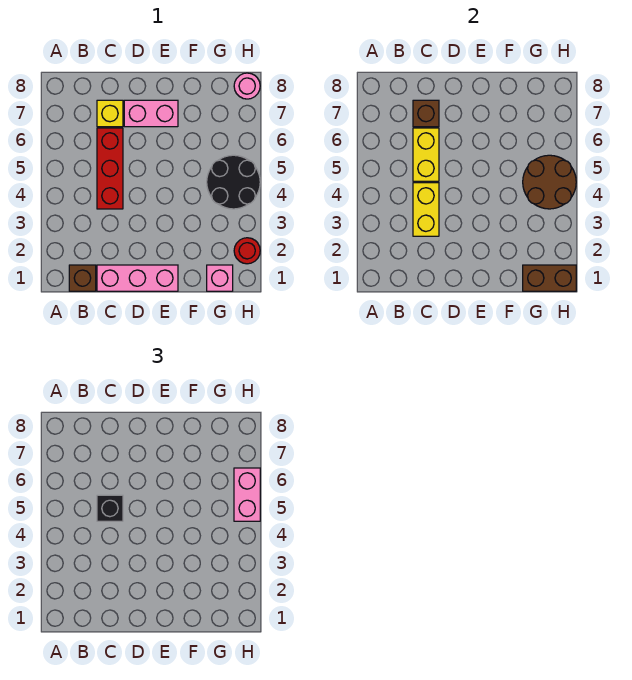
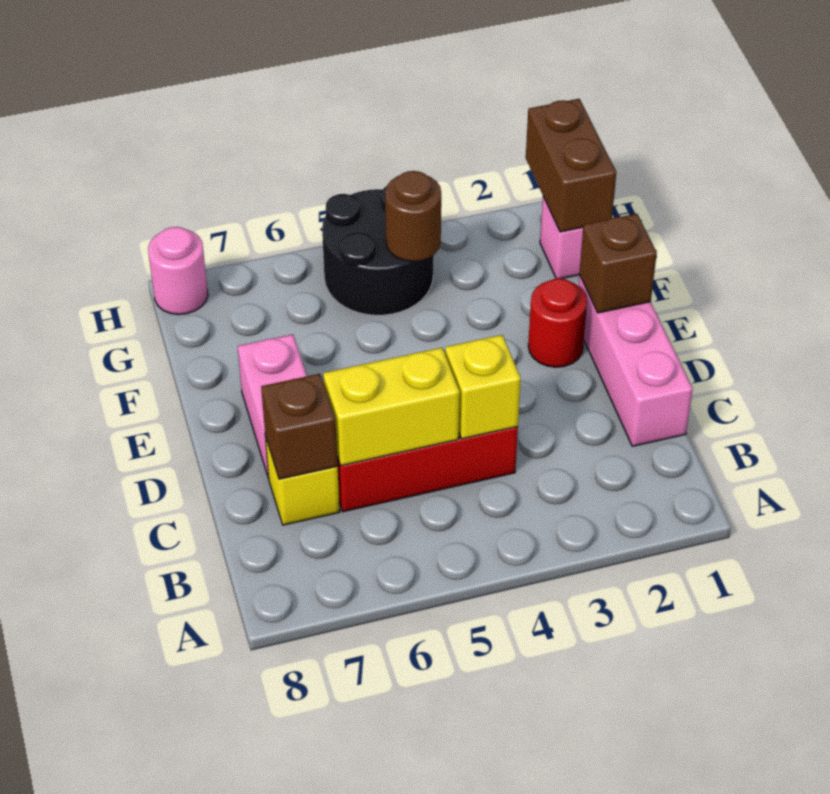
brown 1x1 brick [69,265,96,291] -> brown 1x1 brick moved to [579,214,657,313]
yellow 1x2 brick [413,183,439,236] -> yellow 1x1 brick [445,335,521,439]
black 1x1 brick [97,495,123,521] -> none
brown 2x2 round brick [523,155,576,209] -> brown 1x1 round brick [385,171,441,261]
red 1x1 round brick [234,238,260,264] -> red 1x1 round brick moved to [528,279,587,367]
pink 1x2 brick [234,468,260,521] -> none

